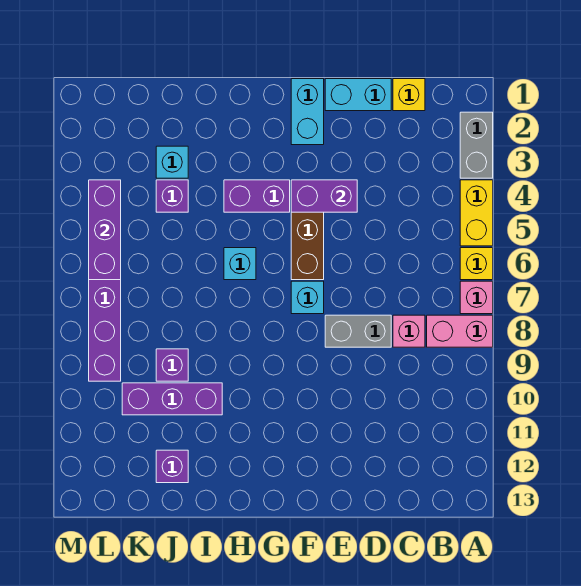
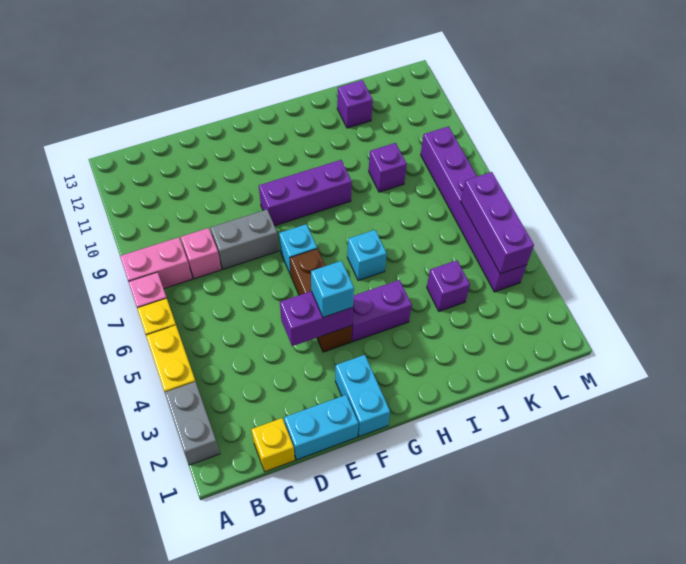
purple 1x3 brick [122,383,222,415] -> purple 1x3 brick moved to [259,160,352,226]
cyan 1x1 brick [156,146,188,178] -> cyan 1x1 brick moved to [311,261,354,317]

